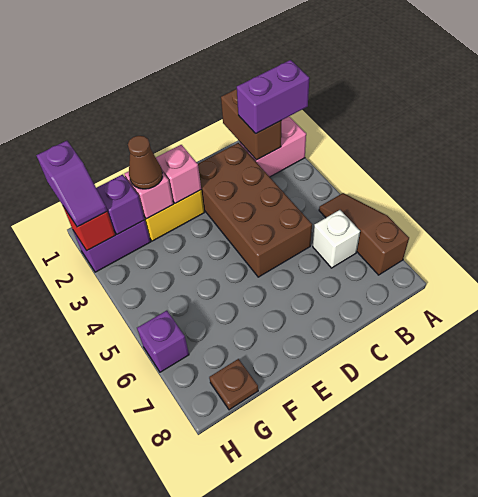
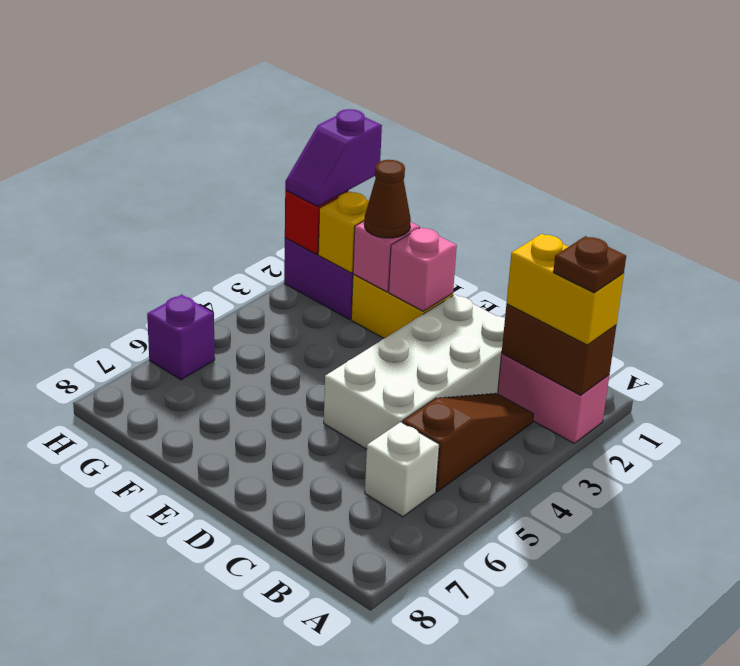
purple 1x2 brick [237,60,309,134] -> yellow 1x2 brick [506,234,624,345]
brown 1x3 slope [319,193,409,275] -> brown 1x3 slope moved to [402,393,534,491]
brown 1x2 brick [221,89,281,160] -> brown 1x2 brick turned to [502,304,616,395]
brown 2x4 brick [198,143,312,277] -> white 2x4 brick [324,295,505,449]
purple 1x1 brick [96,174,145,234] -> yellow 1x1 brick [318,192,369,273]
brown 1x1 plate [209,359,258,410] -> brown 1x1 plate moved to [553,236,626,293]

